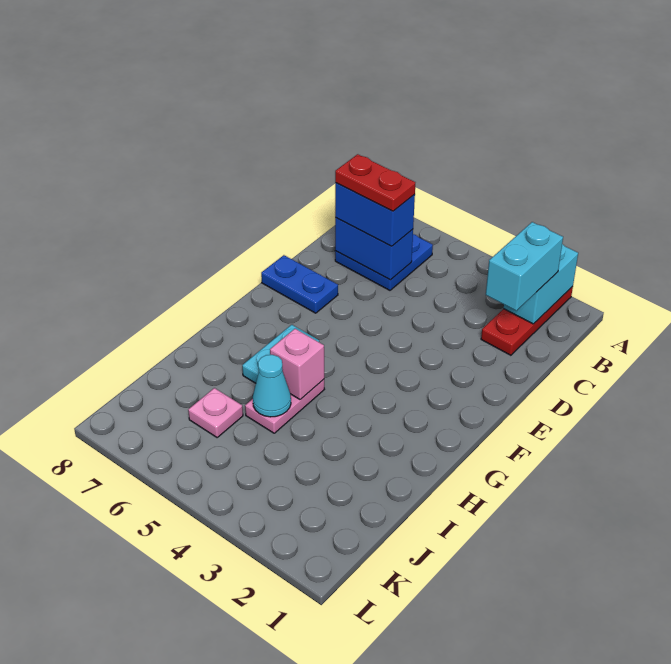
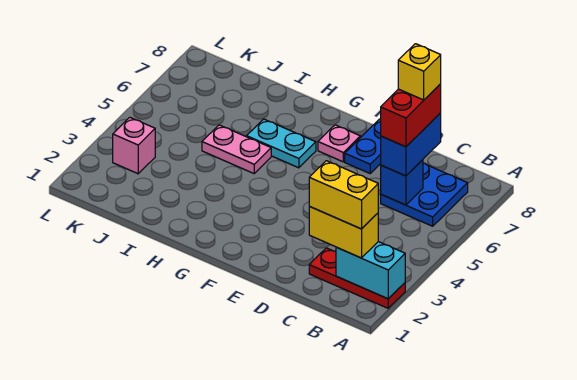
cyan 1x2 brick [486,222,563,311] -> yellow 1x2 brick [309,207,378,258]
none -> yellow 1x2 brick [309,161,378,229]
blue 1x2 brick [335,218,413,280] -> blue 1x1 brick [381,160,423,205]
red 1x2 plate [335,154,415,211] -> red 1x2 brick [381,84,441,147]
none -> yellow 1x1 brick [398,44,441,100]
pink 1x1 brick [270,329,324,400] -> pink 1x1 brick moved to [113,117,155,174]
cyan 1x1 cone [253,355,291,417] -> none
pink 1x1 plate [188,388,243,437] -> pink 1x1 plate moved to [318,125,360,162]

